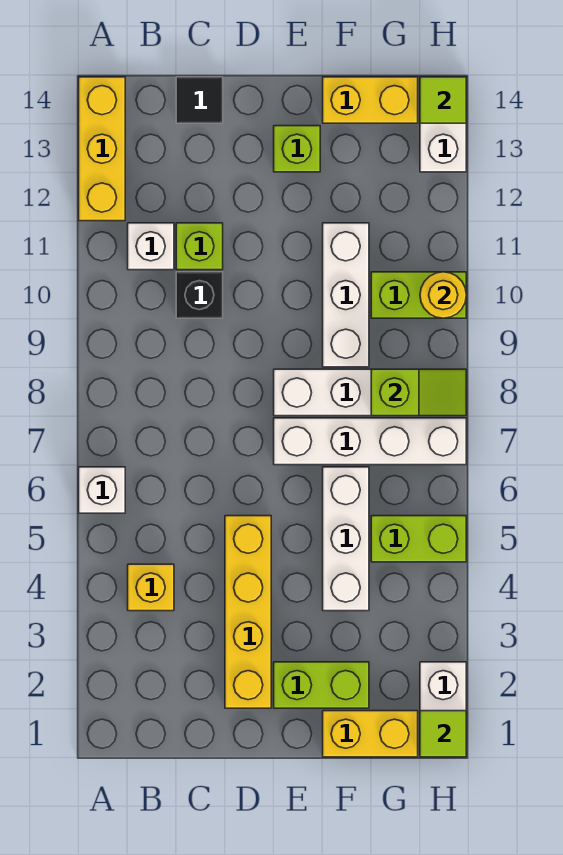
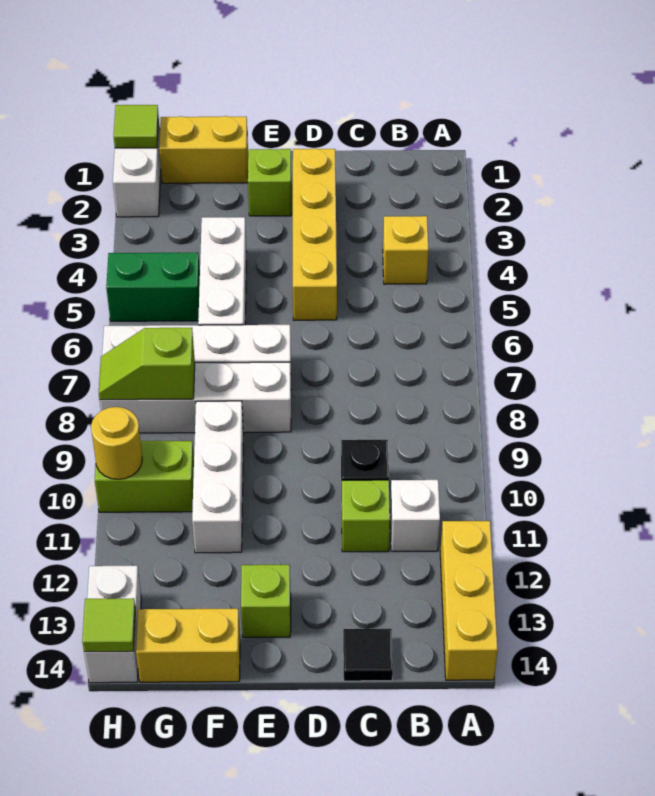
white 1x1 brick [79,467,125,513] -> none
lime 1x2 brick [274,662,369,708] -> lime 1x1 brick [248,149,291,216]
lime 1x2 brick [371,516,466,562] -> green 1x2 brick [106,253,200,321]

